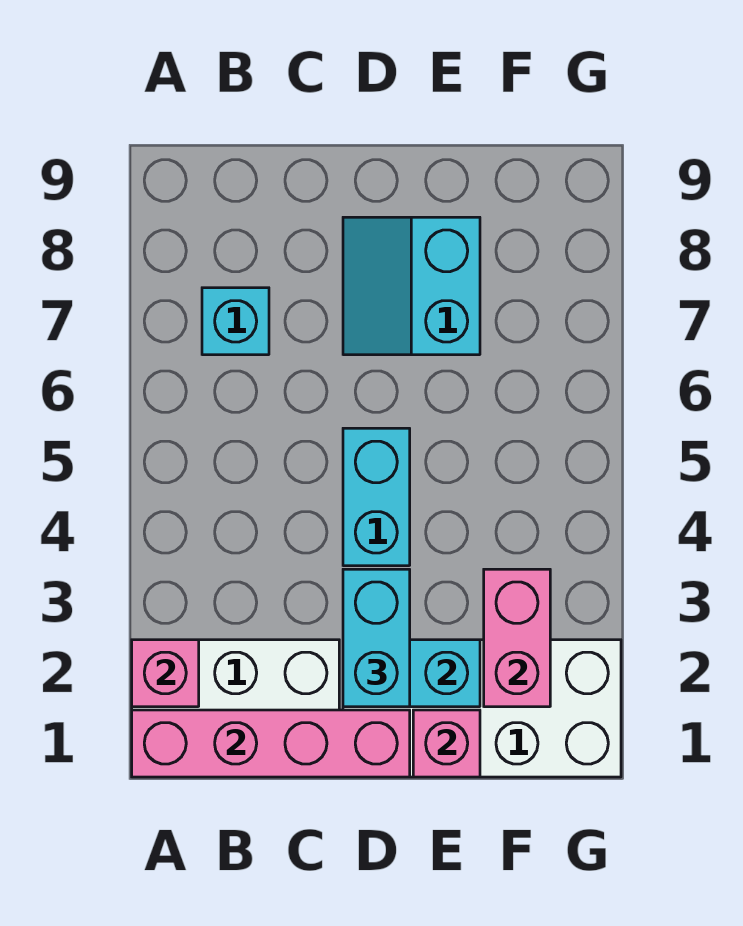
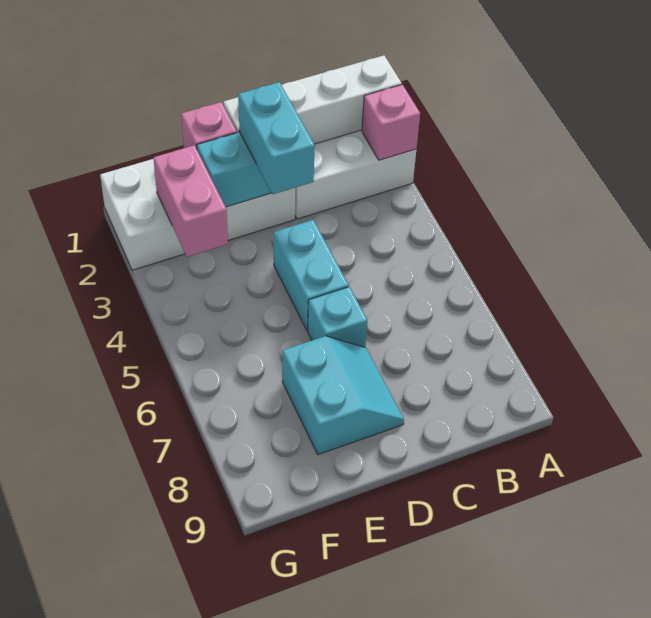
pink 1x4 brick [132,710,410,777] -> white 1x4 brick [223,55,402,144]
cyan 1x1 brick [202,288,269,355] -> cyan 1x1 brick moved to [308,287,367,347]

